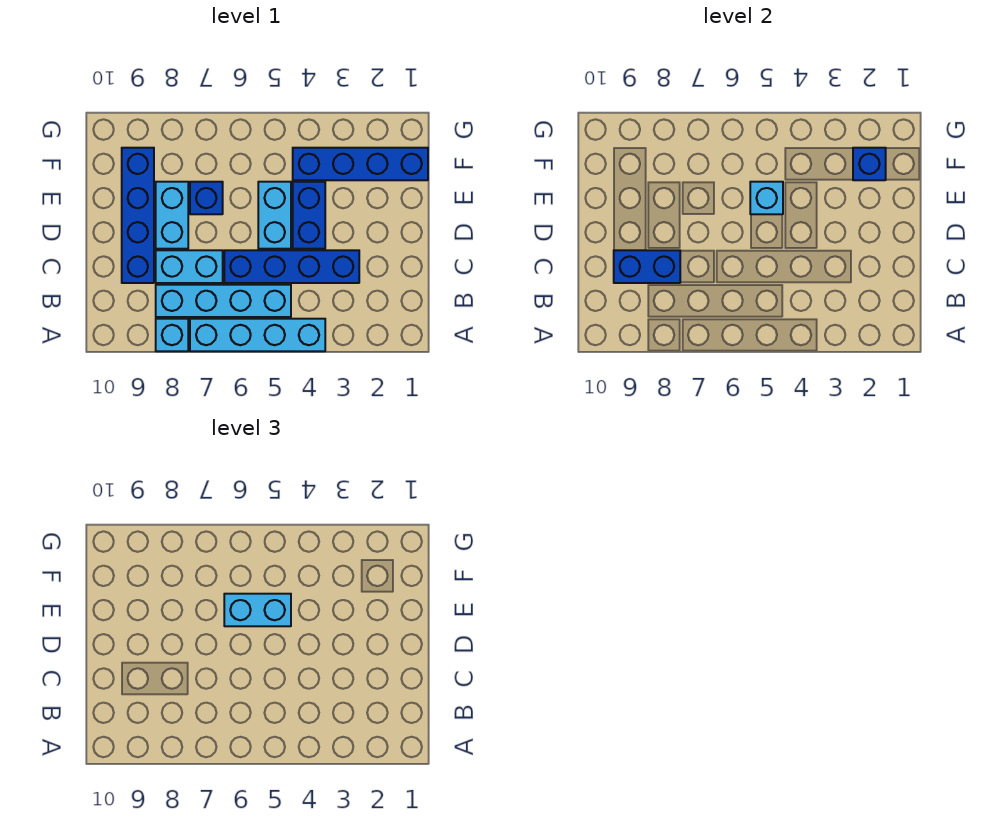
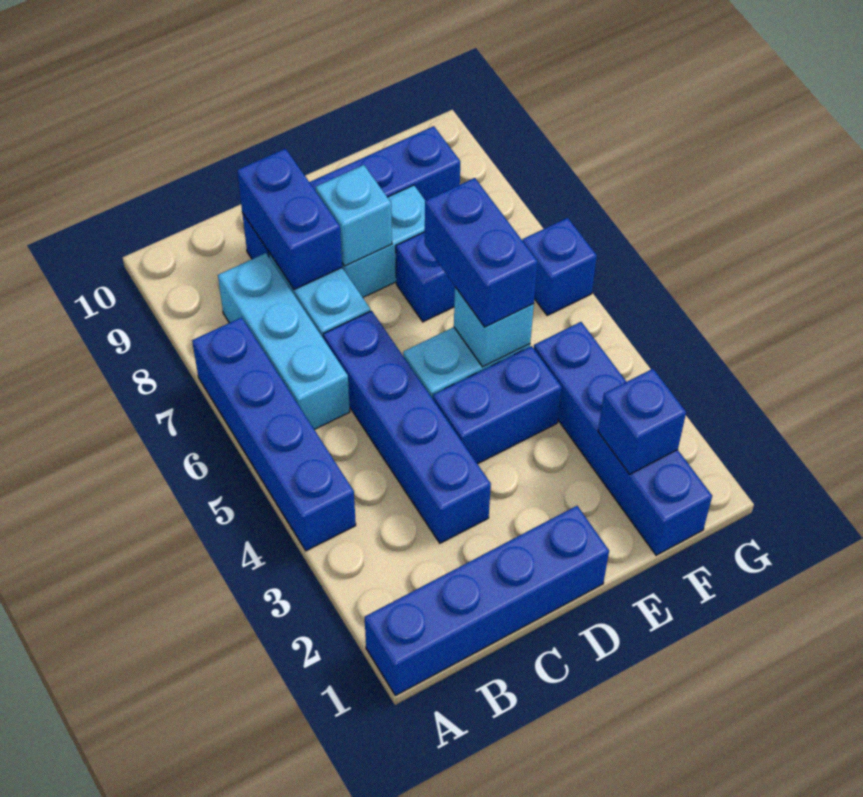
none -> blue 1x4 brick [365,506,609,696]
cyan 1x4 brick [190,319,325,351] -> blue 1x4 brick [192,317,356,551]
cyan 1x1 brick [156,319,188,351] -> cyan 1x1 brick moved to [316,165,392,266]
cyan 1x4 brick [156,285,291,317] -> cyan 1x3 brick [218,253,350,430]
cyan 1x2 brick [224,594,291,626] -> blue 1x2 brick [425,178,538,327]
none -> blue 1x1 brick [522,218,597,315]

